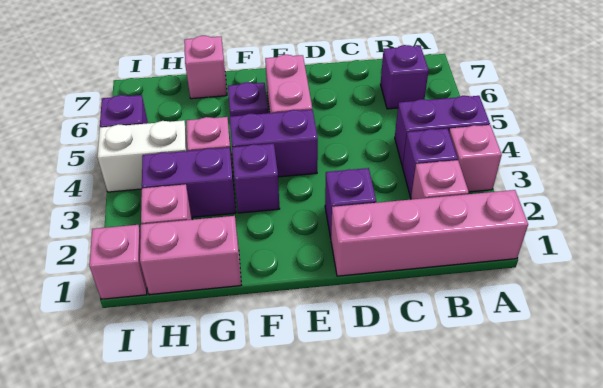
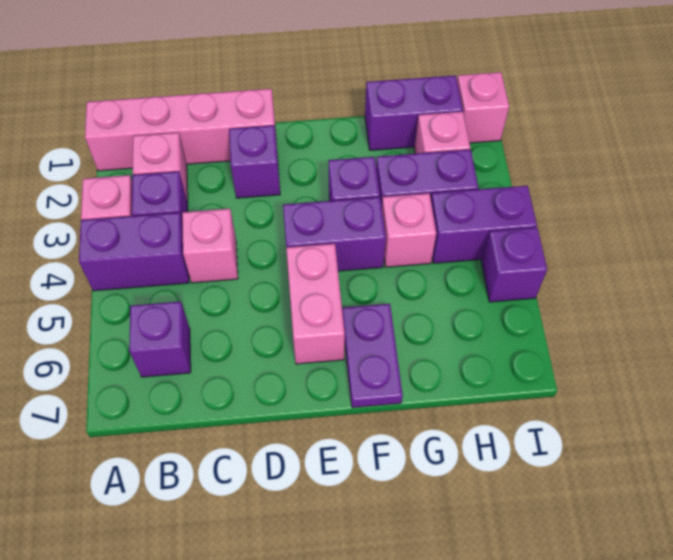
purple 1x1 plate [228,82,268,116] -> purple 1x2 plate [342,304,403,408]
pink 1x2 brick [140,216,241,295] -> purple 1x2 brick [365,75,463,150]
pink 1x1 brick [184,36,227,99] -> pink 1x1 brick moved to [182,209,238,283]
white 1x2 brick [97,120,188,192] -> purple 1x2 brick [431,186,537,263]

